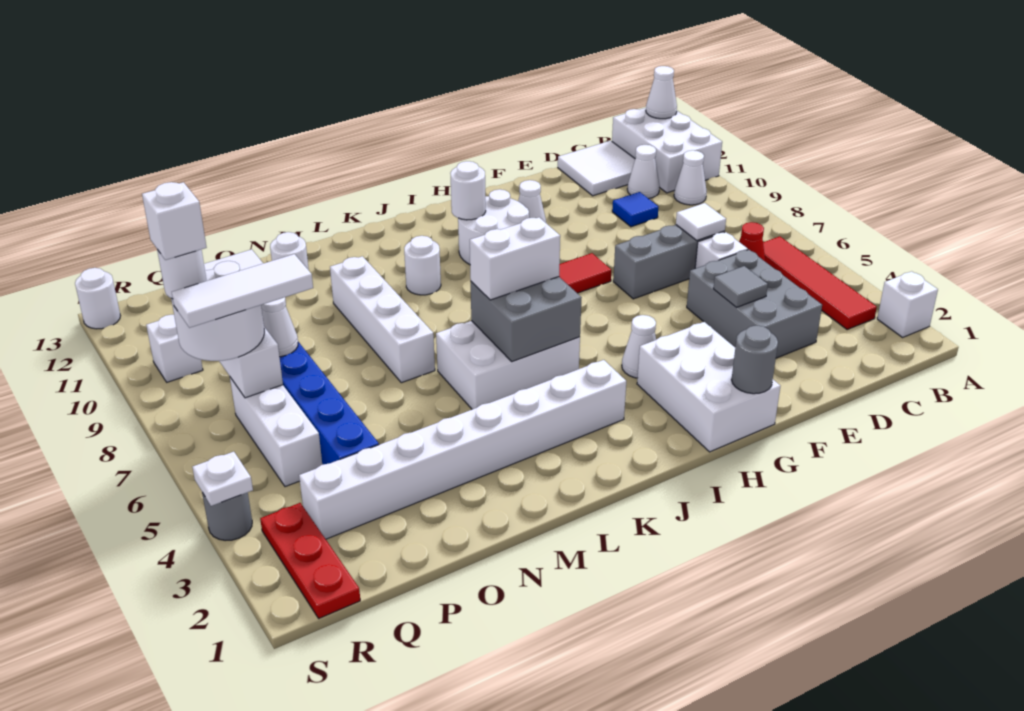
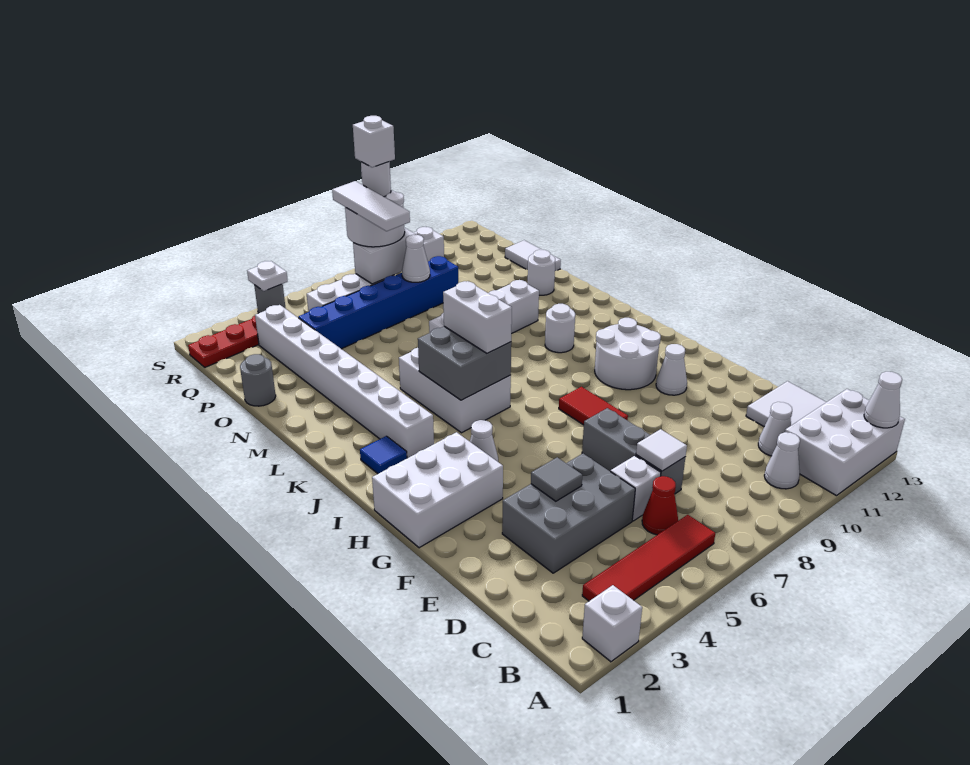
blue 1x1 tile [612,192,658,227] -> blue 1x1 tile moved to [360,436,407,474]
grey 1x1 round brick [731,325,778,394] -> grey 1x1 round brick moved to [240,354,276,406]
white 1x1 round brick [450,161,486,220] -> none
white 1x1 round brick [75,268,120,329] -> none

